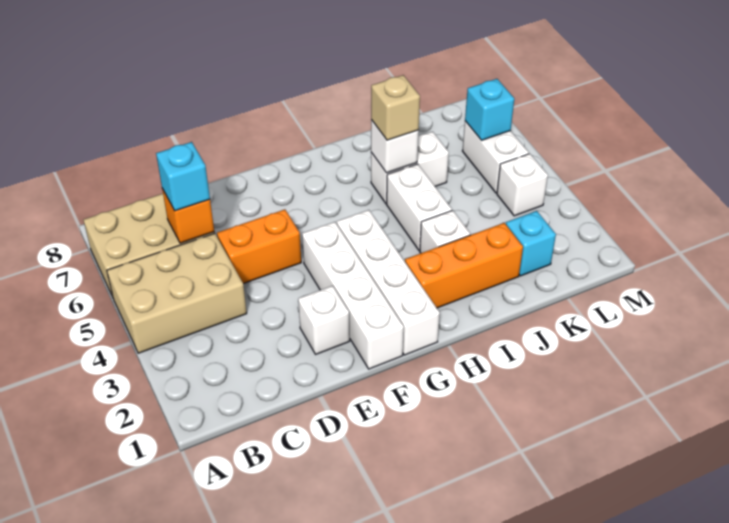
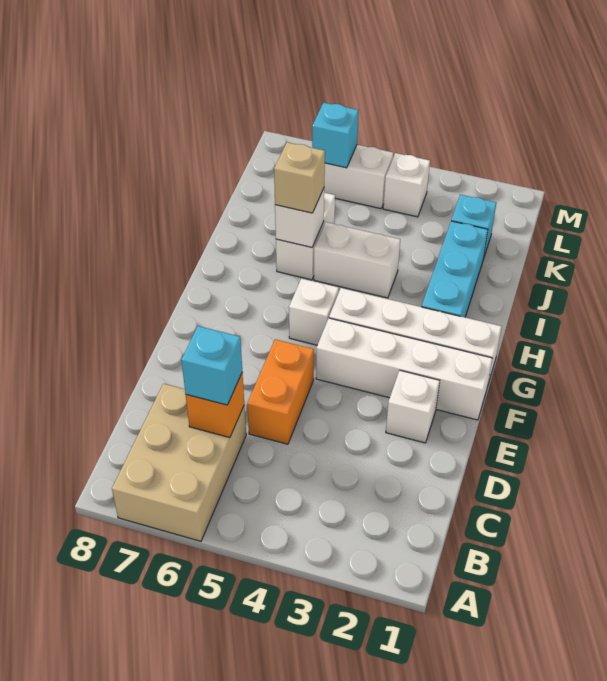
tan 2x3 brick [107,233,247,353] -> none
orange 1x3 brick [405,223,523,308] -> cyan 1x3 brick [422,221,488,317]
white 1x1 brick [420,210,470,253] -> white 1x1 brick moved to [289,278,339,345]

